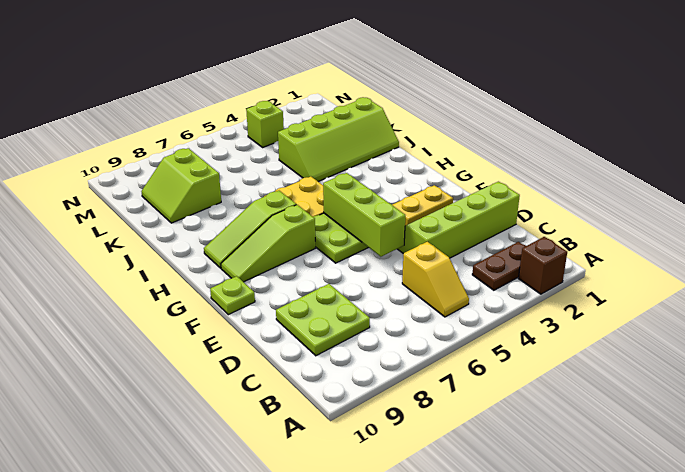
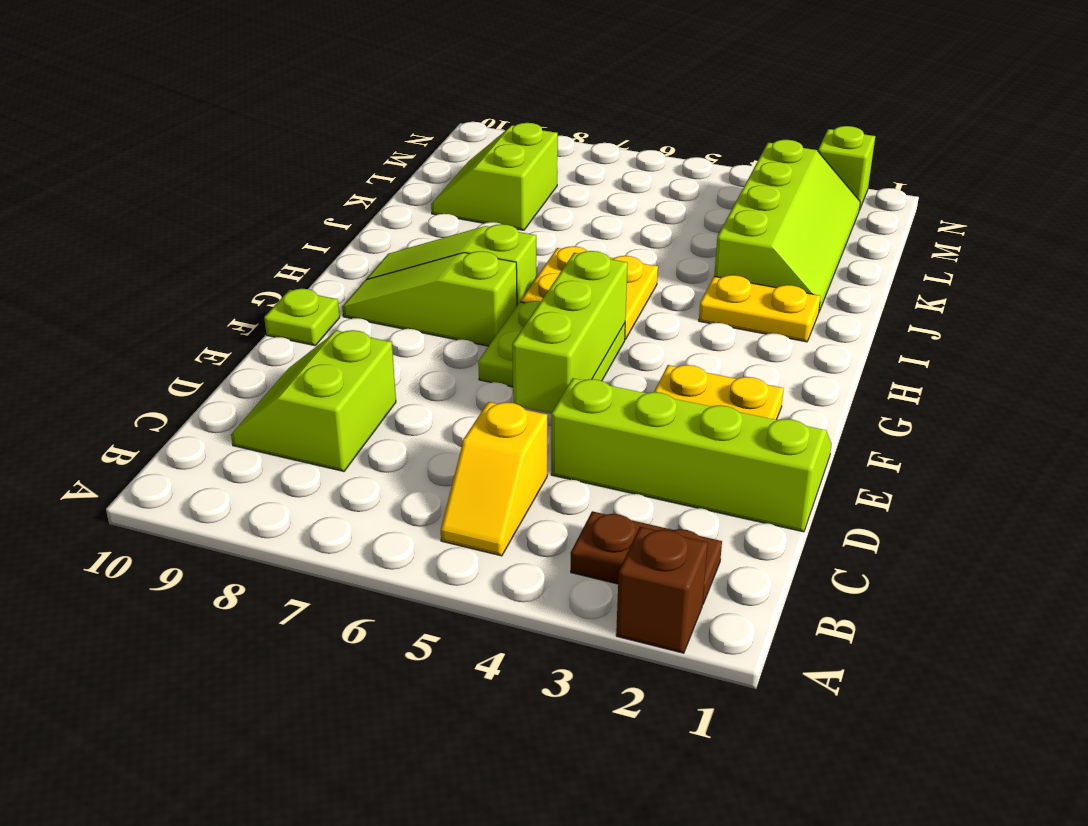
lime 2x2 plate [276,284,370,356] -> lime 2x2 slope [231,330,396,471]
none -> yellow 1x2 plate [699,275,821,342]
lime 2x4 slope [278,97,399,181] -> lime 2x4 slope turned to [714,140,860,311]
lime 1x1 brick [246,101,284,147] -> lime 1x1 brick moved to [818,126,875,210]

